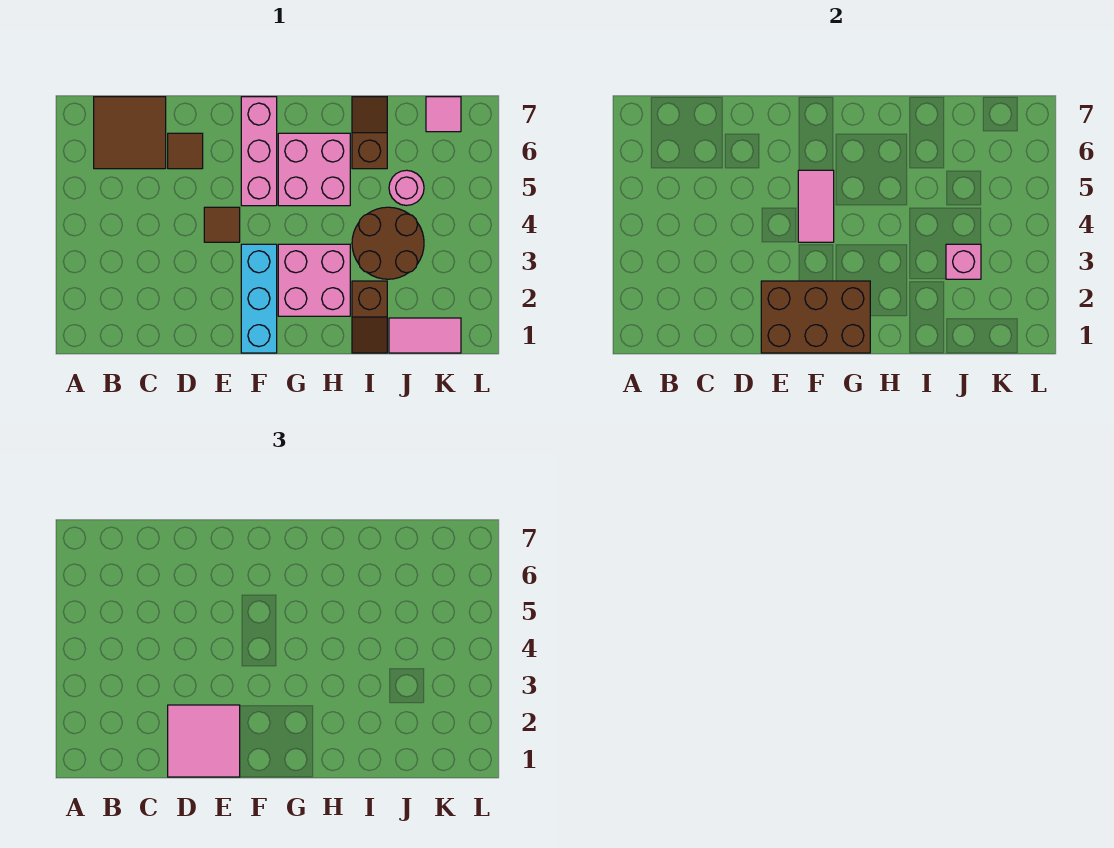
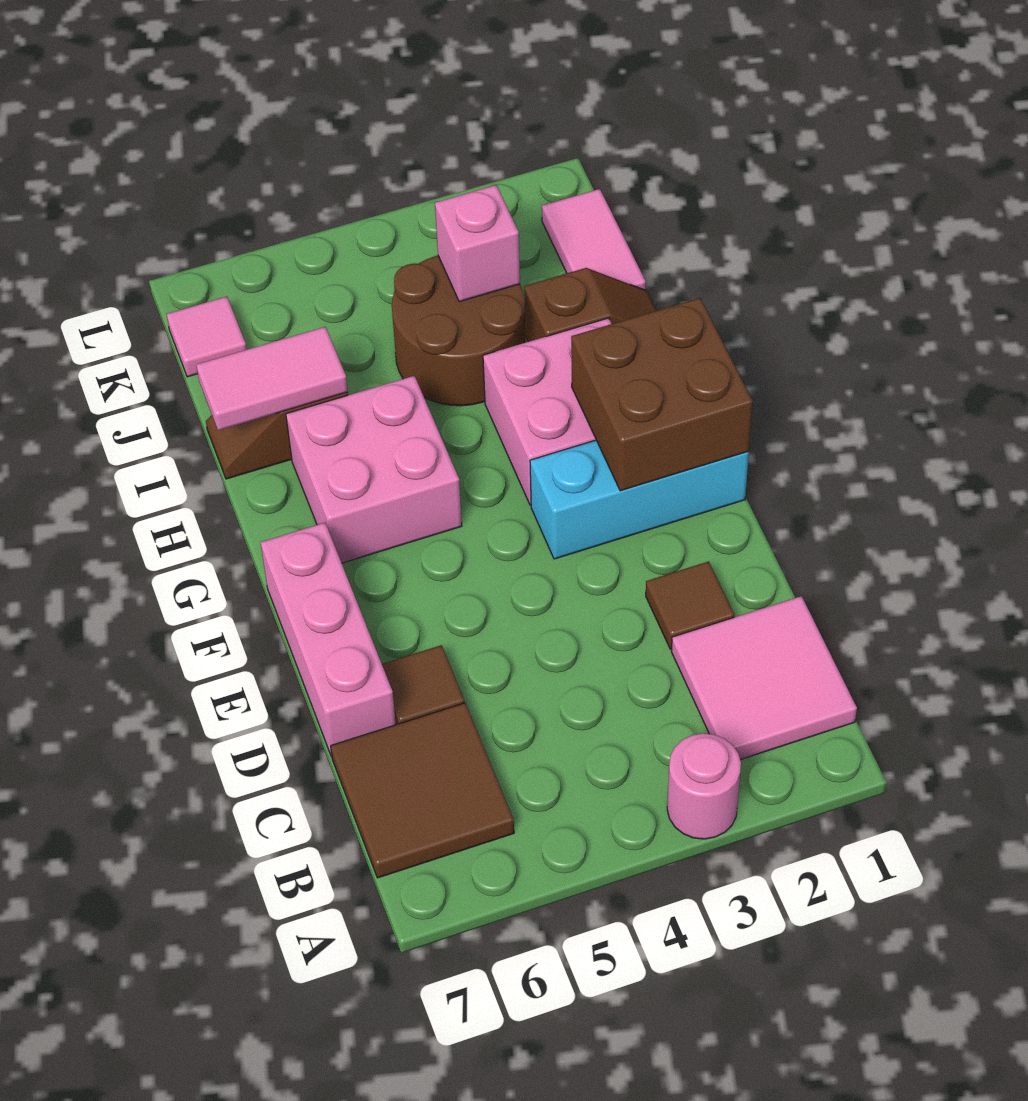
pink 2x2 tile [168,705,240,777] -> pink 2x2 tile moved to [671,596,857,760]
brown 2x3 brick [761,281,870,353] -> brown 2x2 brick [571,298,753,491]
brown 1x1 tile [204,207,240,242] -> brown 1x1 tile moved to [646,561,734,649]
pink 1x2 tile [798,170,834,242] -> pink 1x2 tile moved to [196,327,348,430]
pink 1x3 brick [241,97,277,206] -> pink 1x3 brick turned to [260,523,396,757]
pink 1x1 round brick [389,170,424,205] -> pink 1x1 round brick moved to [667,733,741,839]

